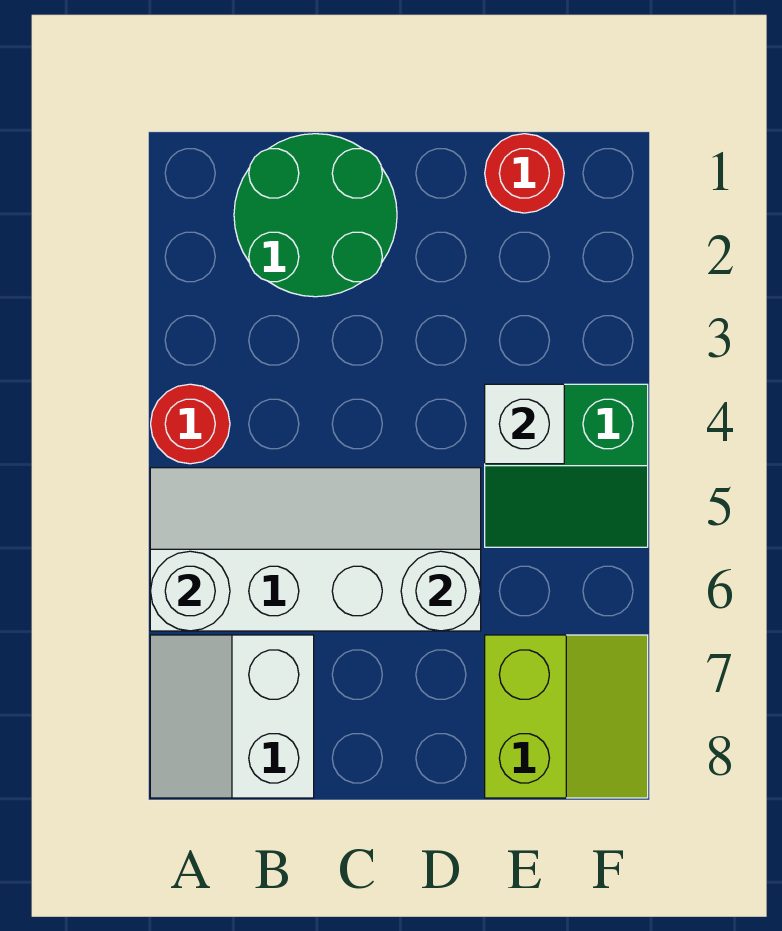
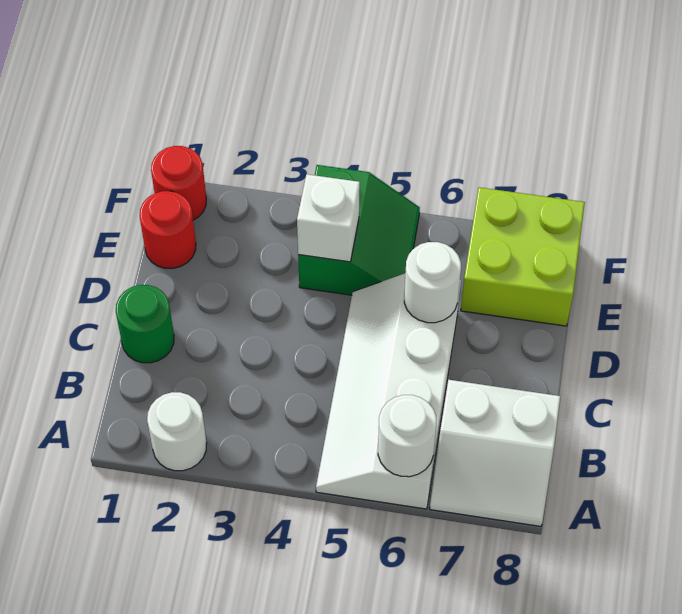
none -> white 1x1 round brick [147,392,207,471]
red 1x1 round brick [151,384,230,464] -> red 1x1 round brick moved to [151,146,206,220]
green 2x2 round brick [234,134,397,297] -> green 1x1 round brick [116,285,174,363]
lime 2x2 slope [485,635,648,798] -> lime 2x2 brick [461,187,585,326]

